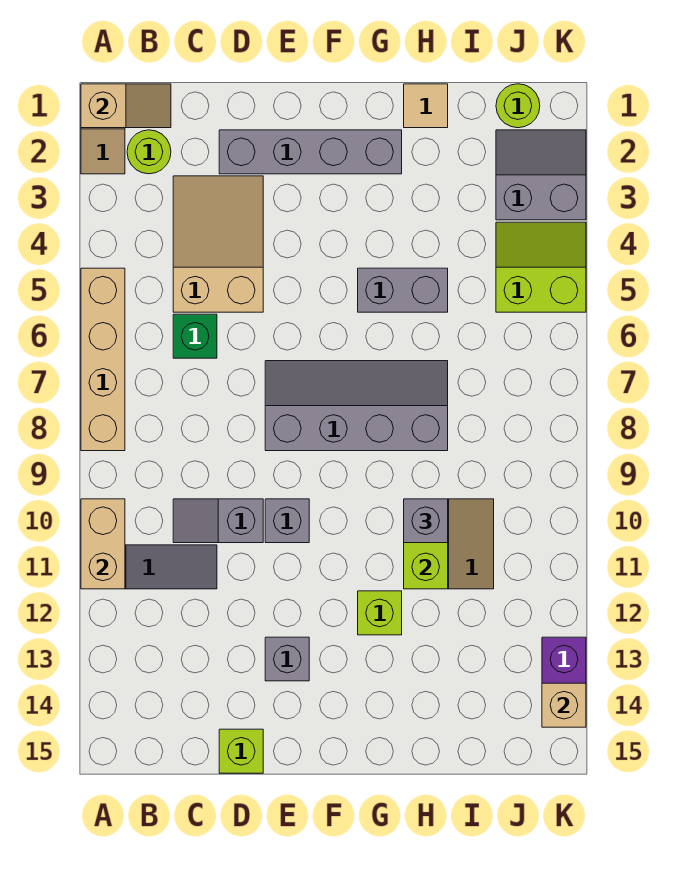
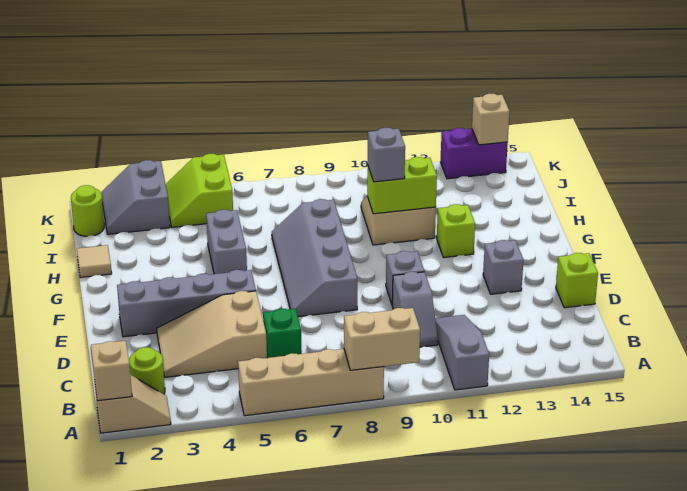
tan 1x2 brick [81,499,125,589] -> tan 1x2 brick moved to [344,308,420,370]
grey 1x4 brick [219,130,402,174] -> grey 1x4 brick turned to [117,270,256,337]

